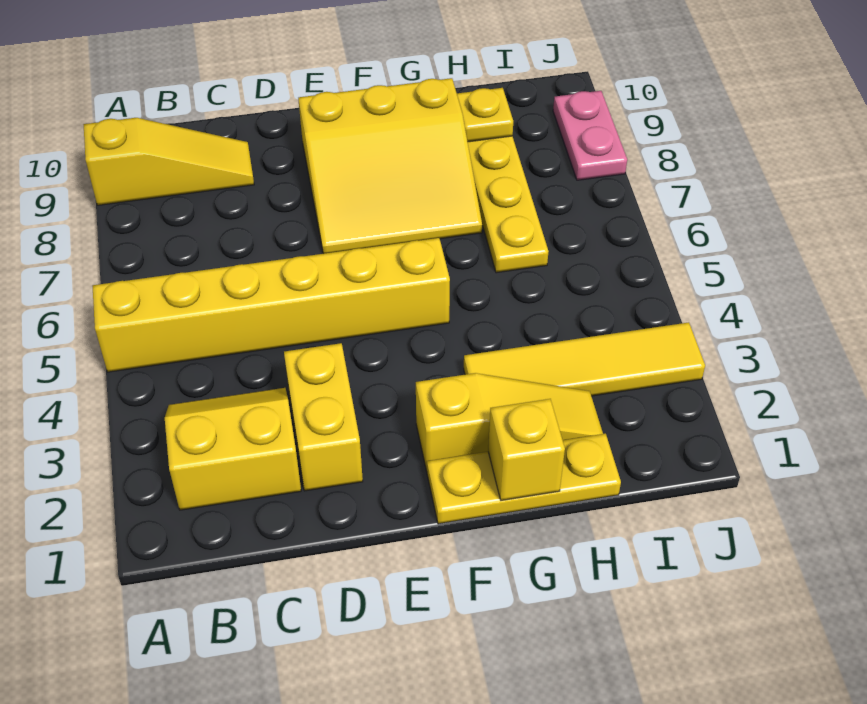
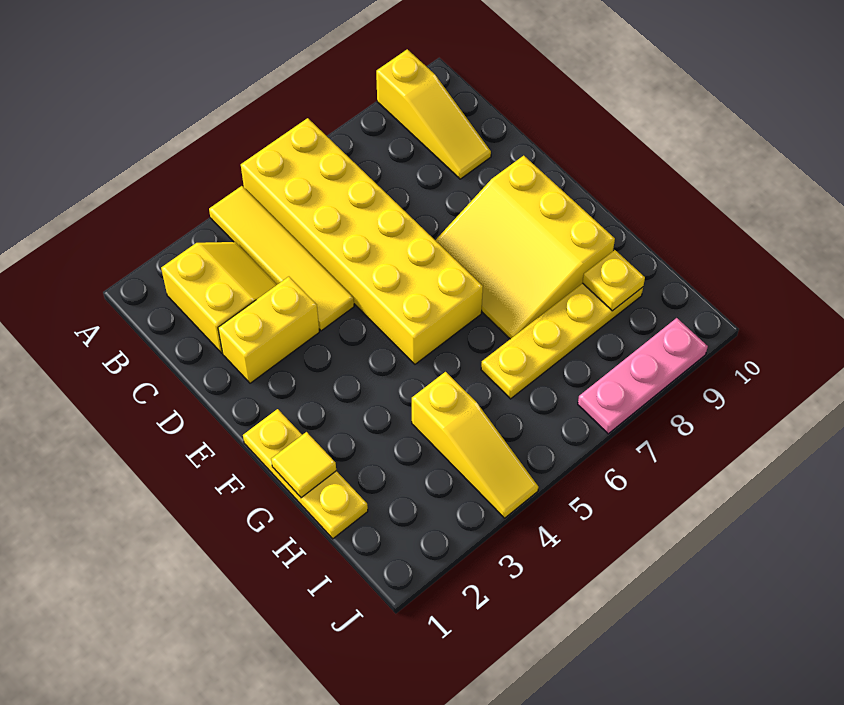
yellow 1x6 brick [92,238,450,372] -> yellow 2x6 brick [241,118,483,364]
yellow 1x3 slope [416,373,603,471] -> yellow 1x3 slope moved to [412,372,538,518]
yellow 1x1 brick [488,399,565,500] -> yellow 1x1 tile [271,432,336,498]
yellow 1x4 tile [464,322,705,396] -> yellow 1x4 tile moved to [209,186,354,331]
pink 1x2 plate [553,91,627,180] -> pink 1x3 plate [578,318,708,434]

